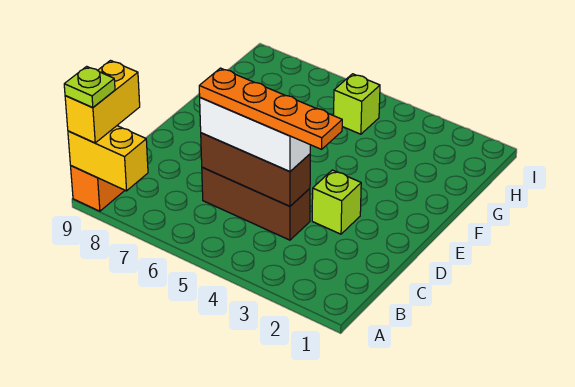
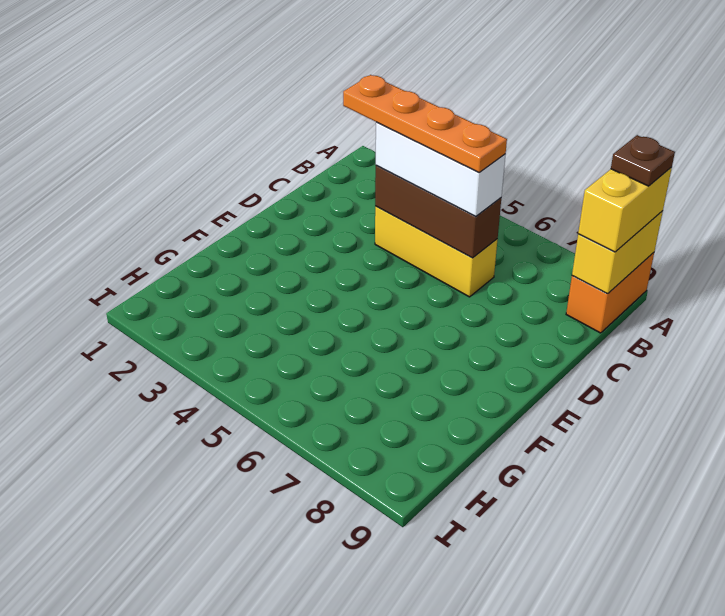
yellow 1x2 brick [68,126,148,191] -> yellow 1x2 brick turned to [572,211,663,294]
lime 1x1 plate [64,66,115,108] -> brown 1x1 plate [611,135,675,186]
brown 1x3 brick [202,167,310,240] -> yellow 1x3 brick [375,206,498,297]
lime 1x1 brick [312,170,361,234] -> none
lime 1x1 brick [334,74,380,134] -> none

